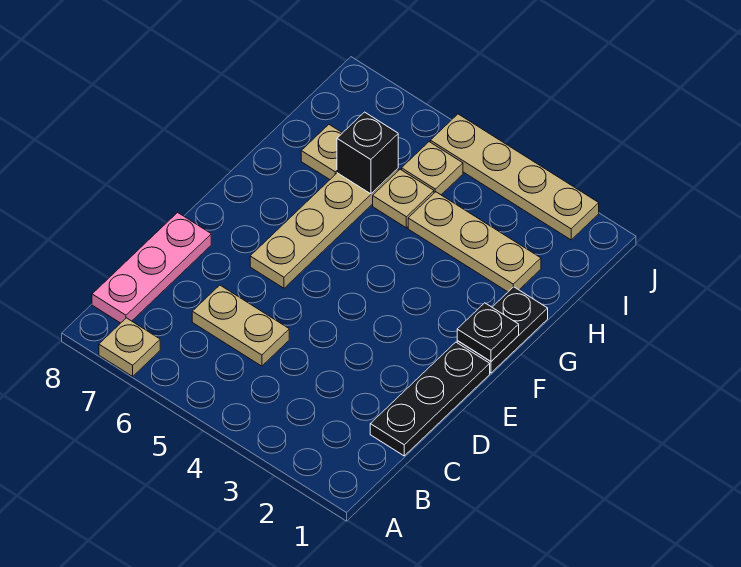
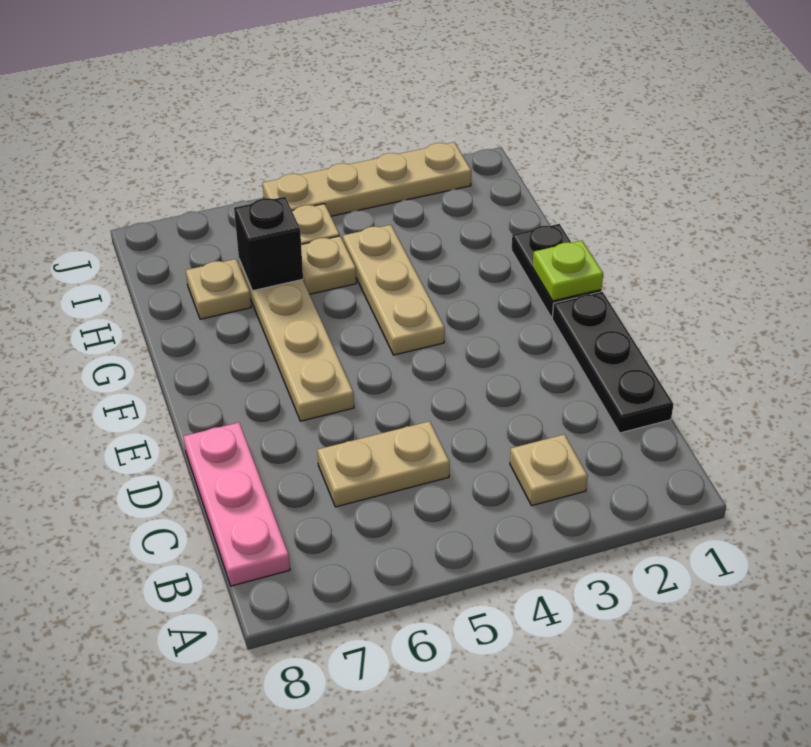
tan 1x1 plate [99,318,160,376] -> tan 1x1 plate moved to [510,434,588,506]
black 1x1 plate [457,303,519,361] -> lime 1x1 plate [533,240,603,301]
tan 1x3 plate [408,192,541,292] -> tan 1x3 plate turned to [343,225,445,355]

